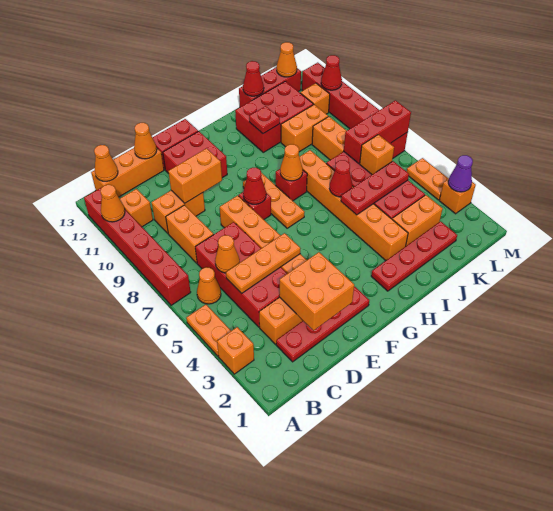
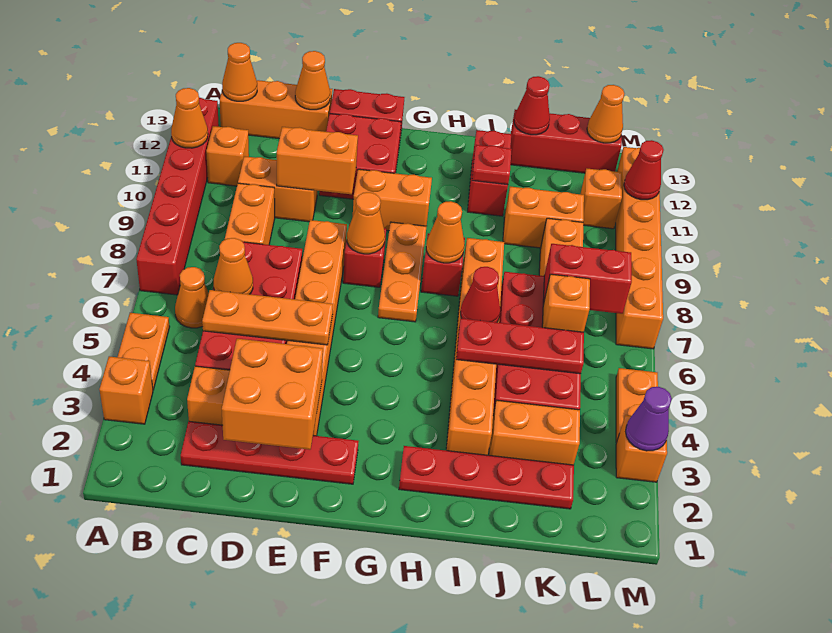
red 1x1 cone [243,168,266,204] -> orange 1x1 cone [347,192,385,254]
none -> orange 1x2 brick [353,169,432,231]
red 2x3 brick [235,81,313,152] -> red 1x2 brick [468,130,511,216]
red 1x3 brick [344,101,411,164] -> red 1x2 brick [543,244,632,314]
red 1x6 brick [302,63,408,158] -> orange 1x6 brick [616,147,663,349]

